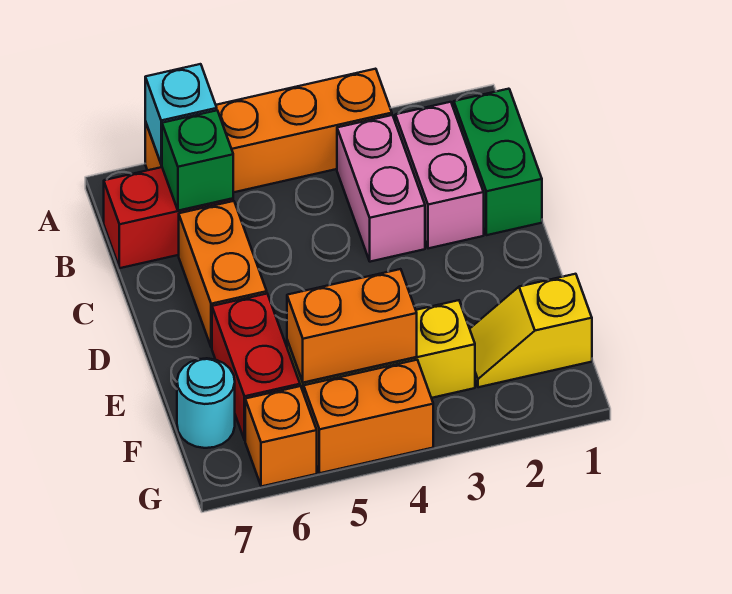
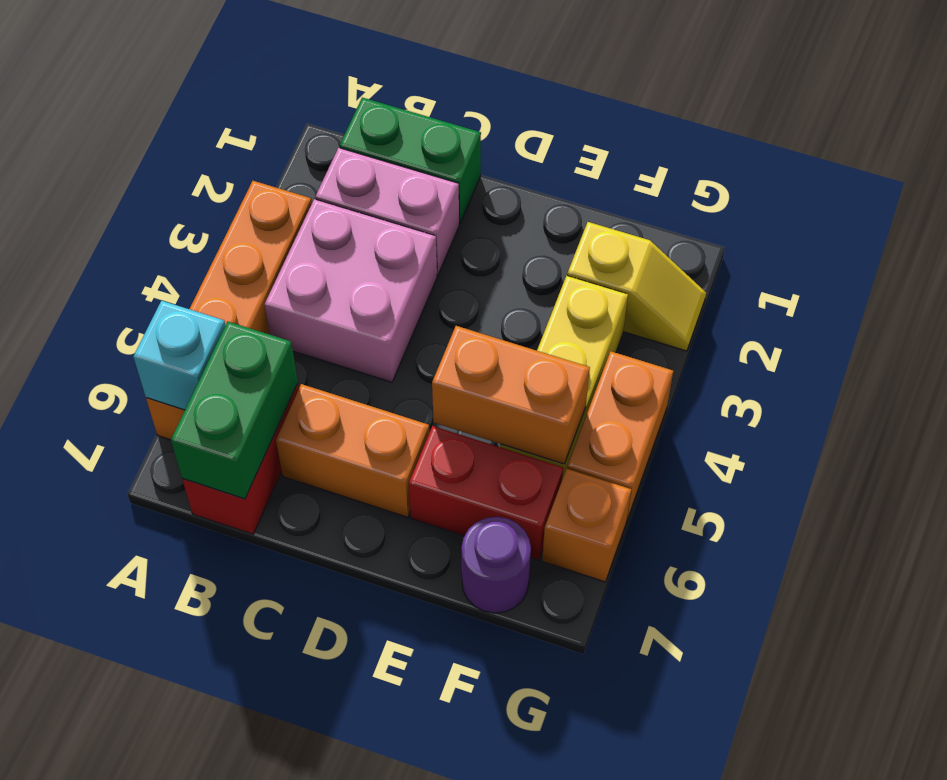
pink 1x2 brick [337,115,425,262] -> pink 2x2 brick [265,199,437,382]
green 1x1 brick [162,110,233,211] -> green 1x2 brick [171,322,298,499]
yellow 1x2 slope [470,274,592,387] -> yellow 1x2 slope turned to [567,222,706,351]
orange 1x2 brick [287,269,417,383] -> orange 1x2 brick turned to [432,326,590,464]
cyan 1x1 round brick [177,358,235,448] -> purple 1x1 round brick [462,517,531,613]

